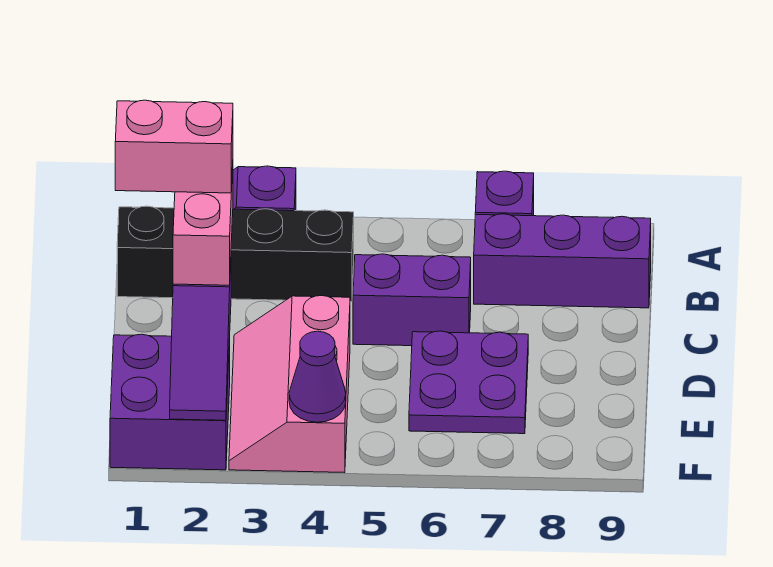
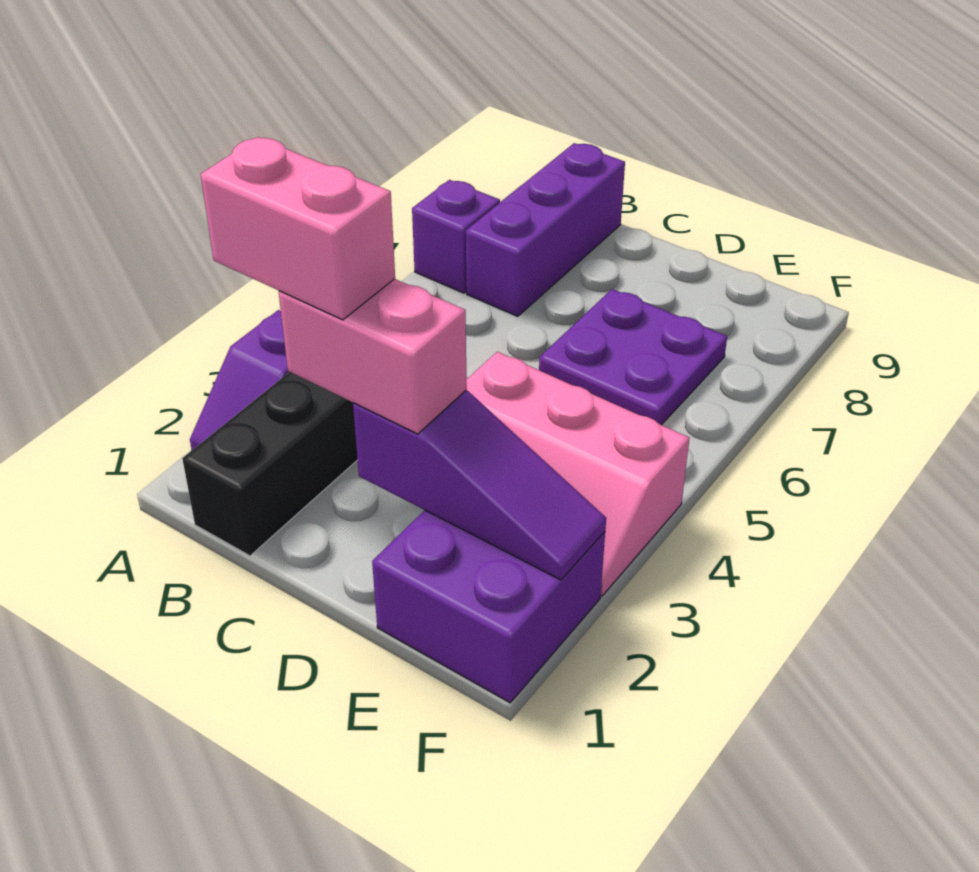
pink 1x2 brick [115,100,233,193] -> pink 1x2 brick turned to [201,137,395,320]
purple 1x2 brick [353,254,471,346] -> none
purple 1x1 cone [289,331,346,422] -> none

